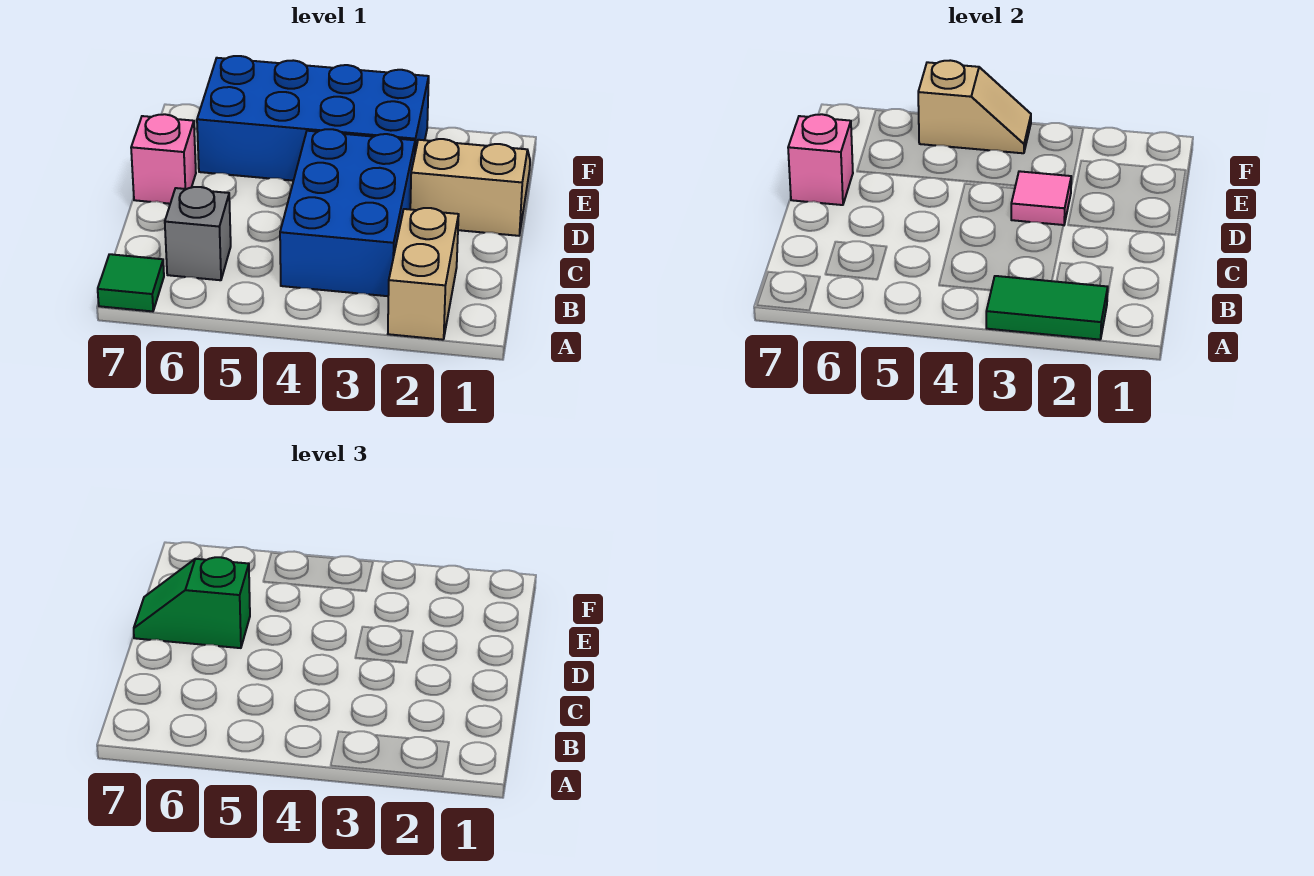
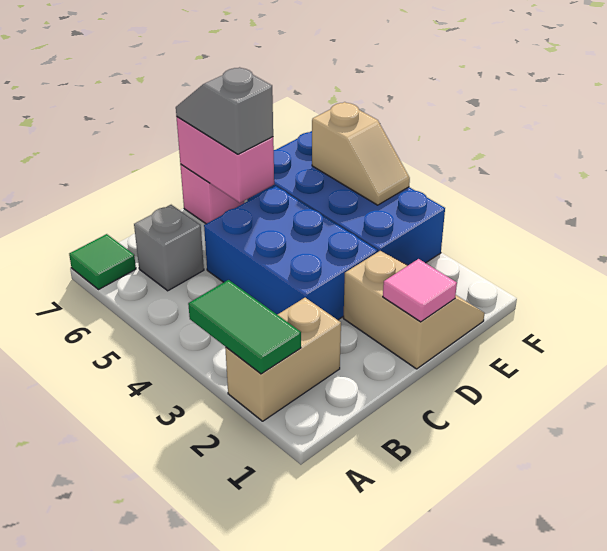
blue 2x3 brick [280,129,415,296] -> blue 2x3 brick turned to [204,186,377,320]
pink 1x1 tile [1011,171,1071,225] -> pink 1x1 tile moved to [383,259,457,322]
green 1x2 slope [134,557,250,648] -> grey 1x2 slope [176,67,273,154]
pink 1x1 brick [788,114,853,205] -> pink 1x2 brick [177,117,274,203]

